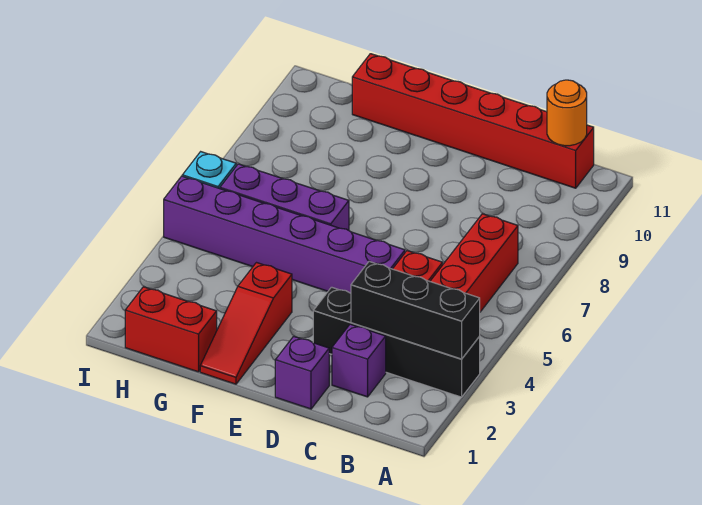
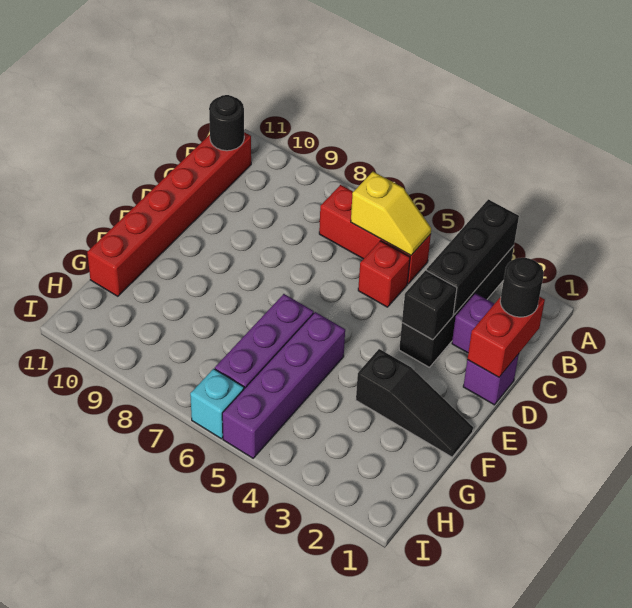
none -> yellow 1x2 slope [351,172,431,255]
orange 1x1 round brick [547,80,587,146] -> black 1x1 round brick [209,95,244,151]
none -> black 1x1 round brick [500,258,544,317]
none -> black 1x1 brick [402,270,457,340]
purple 1x6 brick [164,176,405,293] -> purple 1x4 brick [222,312,345,458]
red 1x3 slope [200,263,292,384] -> black 1x3 slope [356,349,473,457]
red 1x2 brick [125,287,217,372] -> red 1x2 brick moved to [467,297,545,377]

